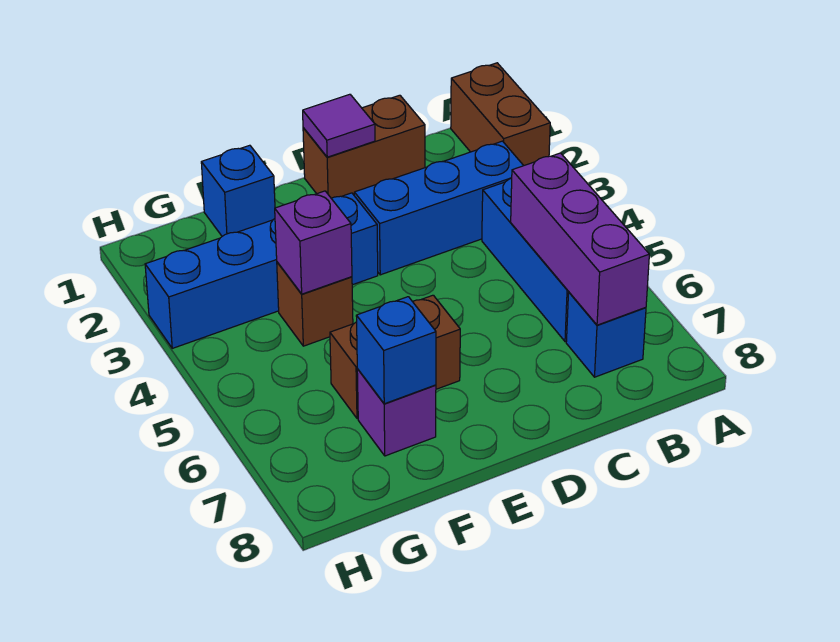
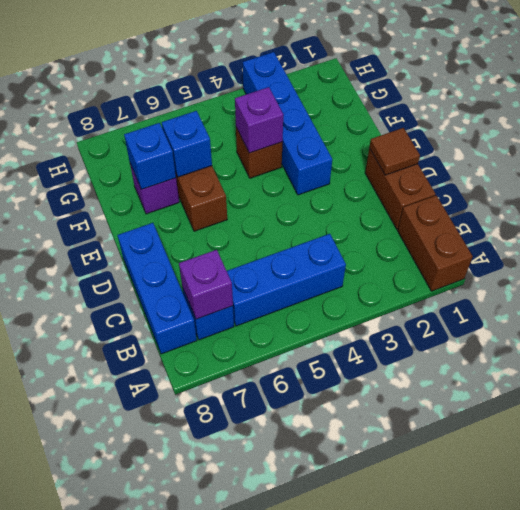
brown 1x2 brick [451,63,550,165] -> brown 1x2 brick turned to [398,196,473,291]
blue 1x3 brick [354,141,524,275] -> blue 1x3 brick moved to [117,223,197,354]
purple 1x3 brick [511,153,649,325] -> purple 1x1 brick [179,250,233,319]
purple 1x1 tile [303,94,375,157] -> brown 1x1 tile [369,128,420,175]
blue 1x1 brick [201,145,275,236] -> blue 1x1 brick moved to [162,111,212,177]

